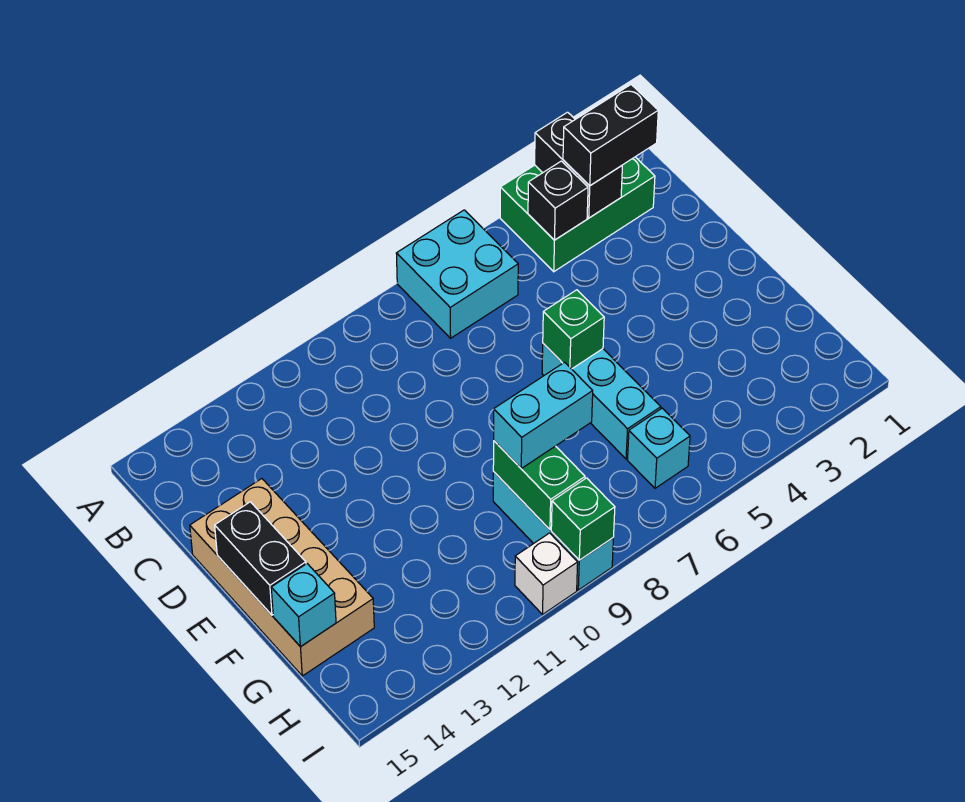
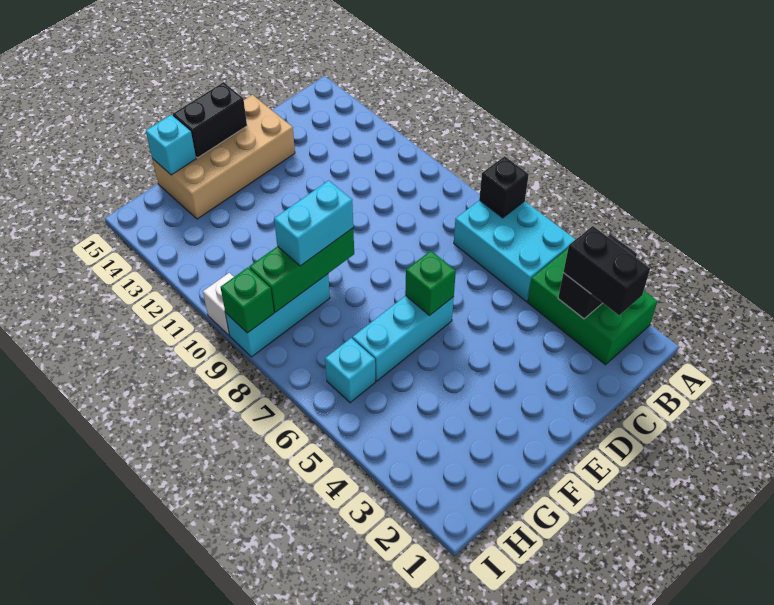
cyan 2x2 brick [396,210,518,338] -> cyan 2x3 brick [454,200,576,301]
black 1x1 brick [528,161,588,240] -> black 1x1 brick moved to [479,156,529,218]
cyan 1x2 brick [494,362,593,468] -> cyan 1x2 brick turned to [274,180,353,266]
green 1x2 brick [493,441,585,530] -> green 1x3 brick [249,228,354,312]

